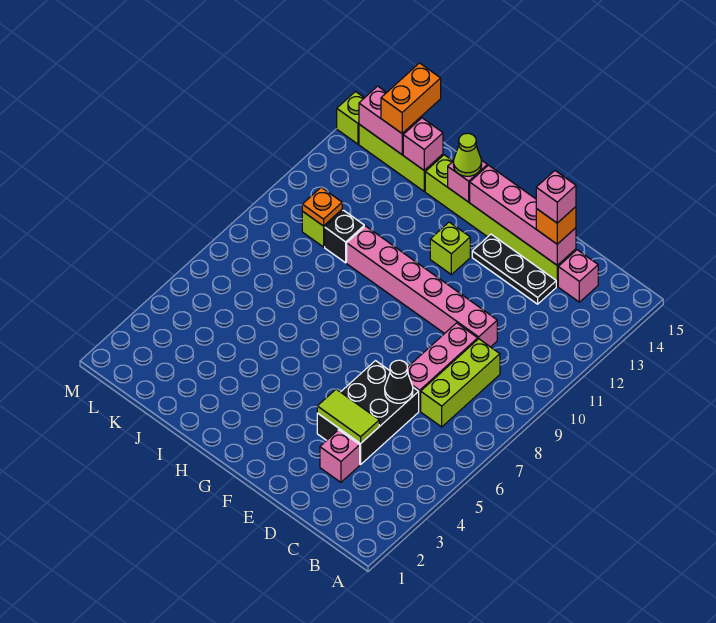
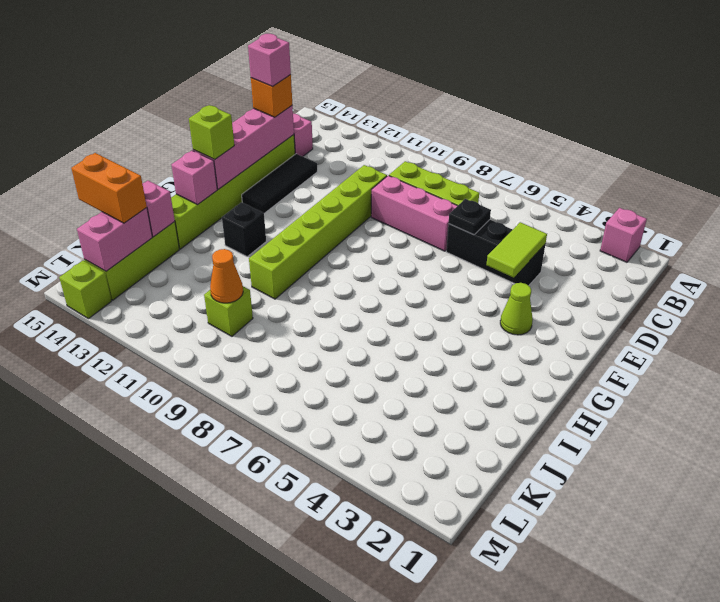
pink 1x1 brick [320,430,360,482] -> pink 1x1 brick moved to [600,208,647,262]
black 2x3 brick [317,361,419,465] -> black 1x3 brick [446,220,545,286]
black 1x1 cone [385,360,413,403] -> black 1x1 plate [449,199,491,235]
pink 1x6 brick [347,226,497,347] -> lime 1x6 brick [249,165,387,299]
black 1x3 plate [472,234,556,304] -> black 1x3 tile [242,154,317,213]
lime 1x1 brick [430,222,470,275] -> lime 1x1 brick moved to [189,105,234,159]
lime 1x1 cone [453,133,482,176] -> lime 1x1 cone moved to [500,283,533,335]
black 1x1 brick [325,210,364,263] -> black 1x1 brick moved to [222,202,266,256]
orange 1x1 plate [302,187,342,226] -> orange 1x1 cone [210,249,243,303]

